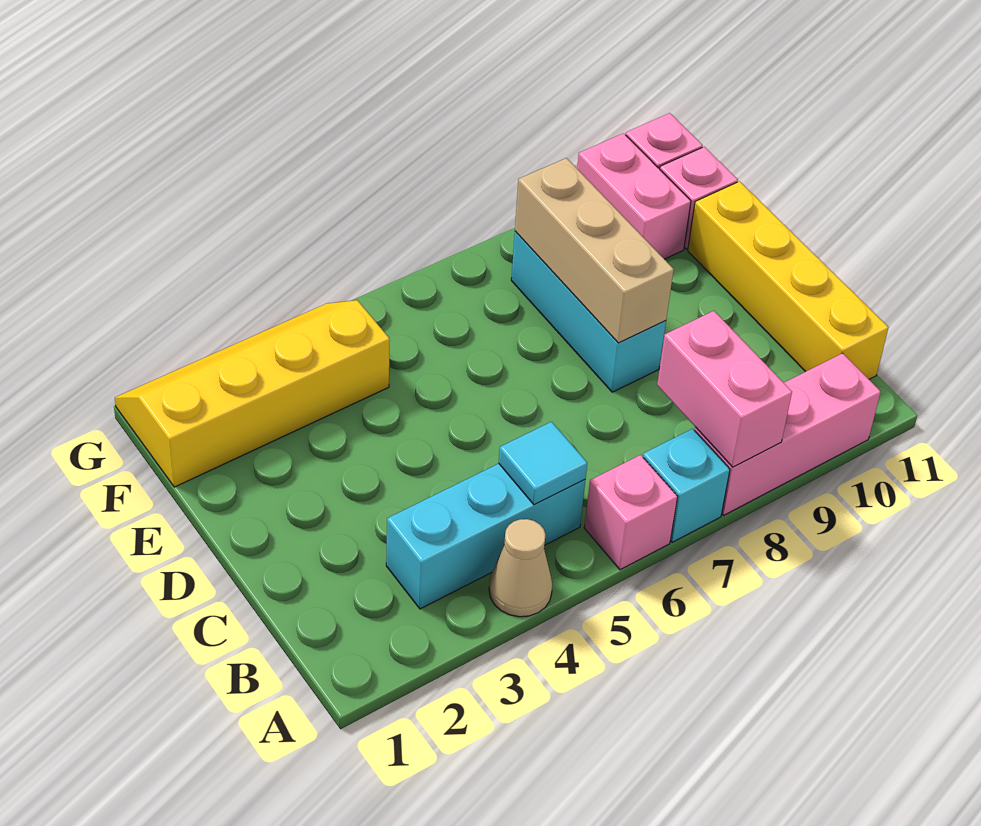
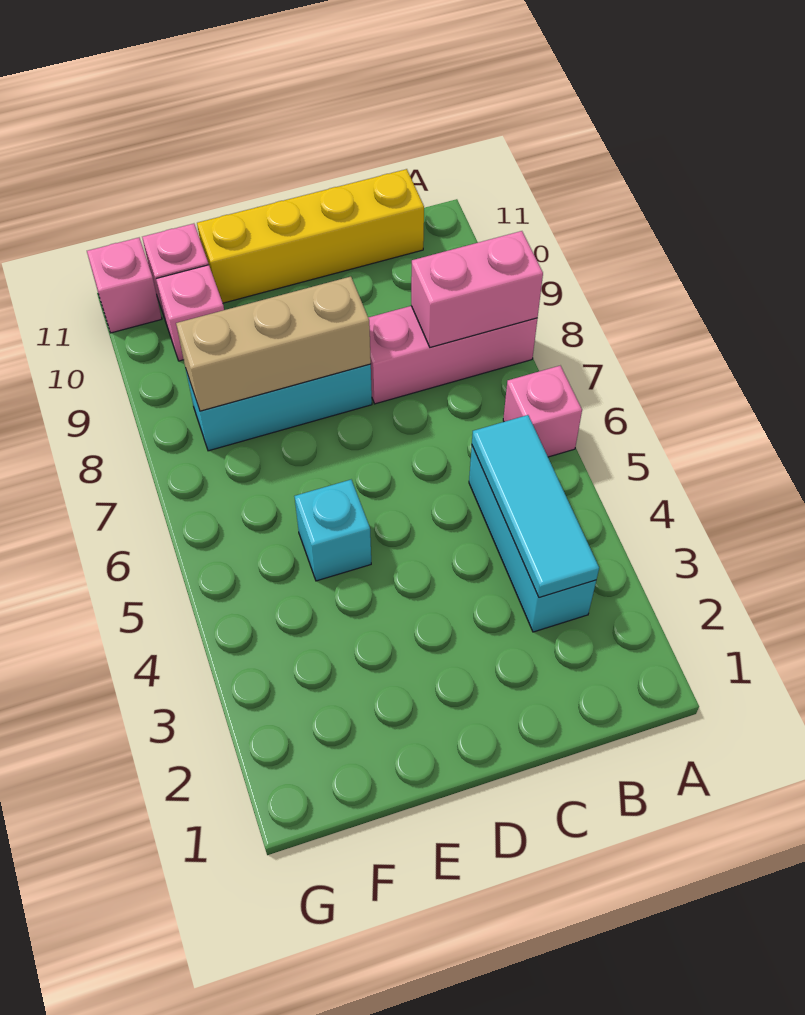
tan 1x1 cone [489,519,552,617] -> none
cyan 1x1 brick [643,429,730,542] -> cyan 1x1 brick moved to [295,480,371,581]
pink 1x3 brick [695,353,881,515] -> pink 1x3 brick turned to [368,306,537,404]
cyan 1x1 tile [499,422,587,505] -> cyan 1x3 tile [472,415,599,598]
yellow 2x4 slope [115,300,390,487] -> none
pink 1x2 brick [577,133,691,259] -> pink 1x1 brick [156,265,224,361]

